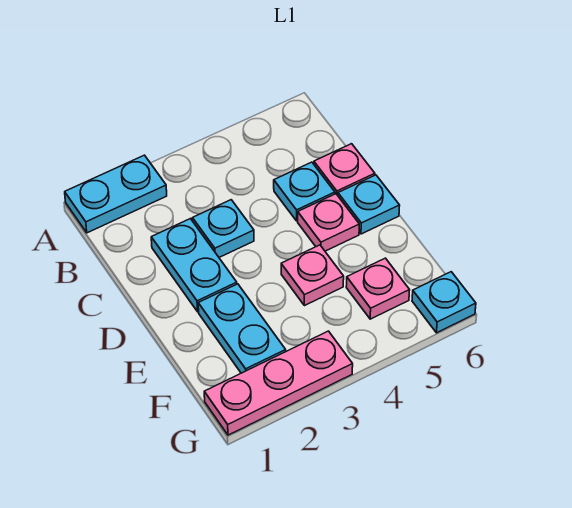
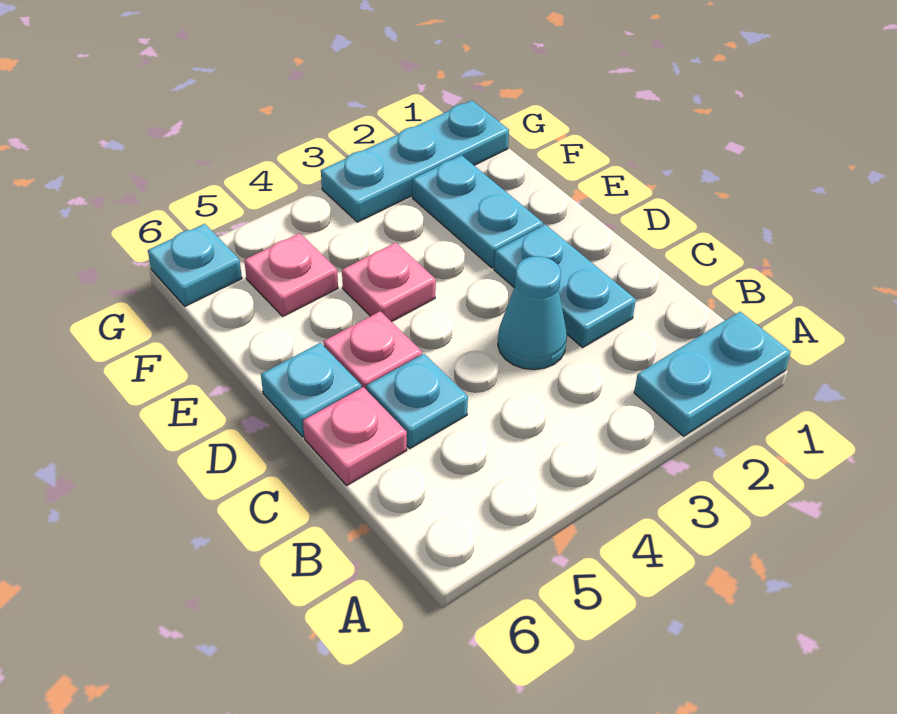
cyan 1x1 plate [193,200,254,257] -> cyan 1x1 cone [498,256,567,370]
pink 1x3 plate [204,331,353,435] -> cyan 1x3 plate [321,100,509,222]

